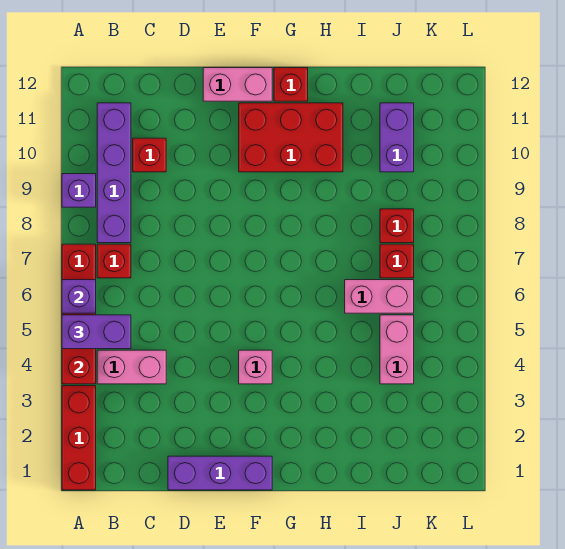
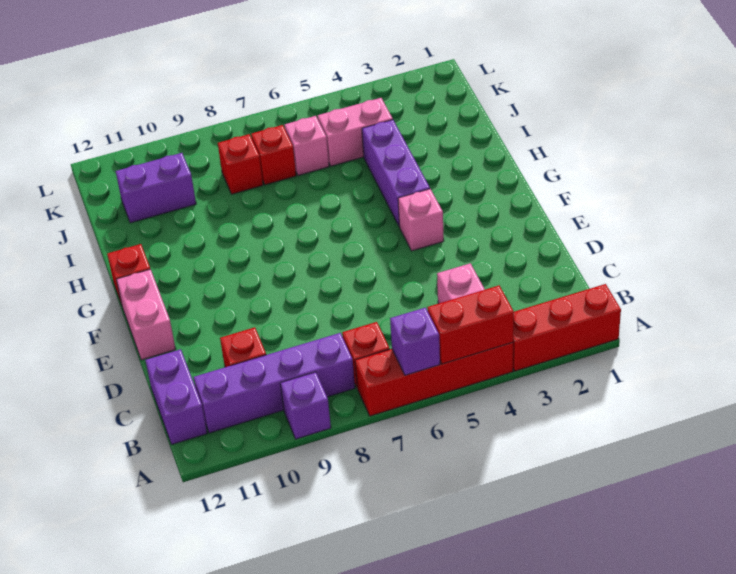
purple 1x2 brick [62,315,131,349] -> purple 1x2 brick moved to [145,349,207,444]
purple 1x3 brick [168,456,272,490] -> purple 1x3 brick moved to [362,120,430,226]
red 2x3 brick [239,103,343,172] -> none
pink 1x2 brick [345,280,414,313] -> pink 1x1 brick [285,116,329,175]

